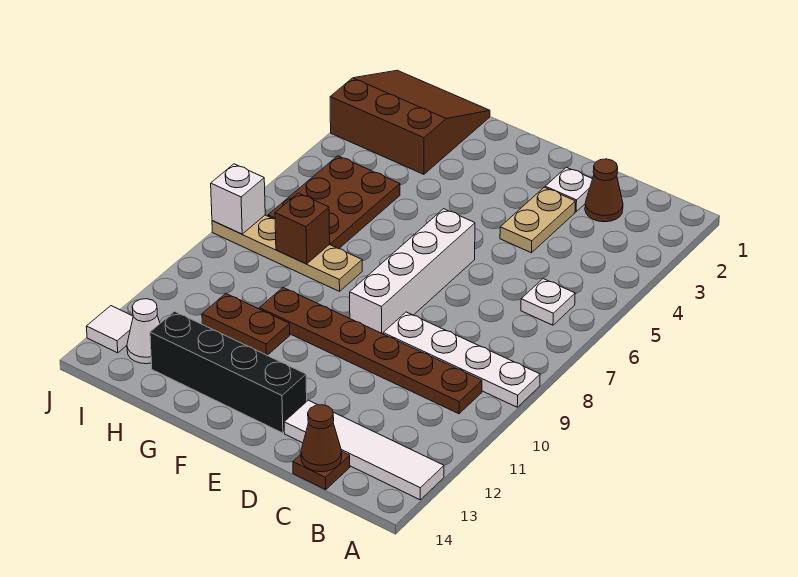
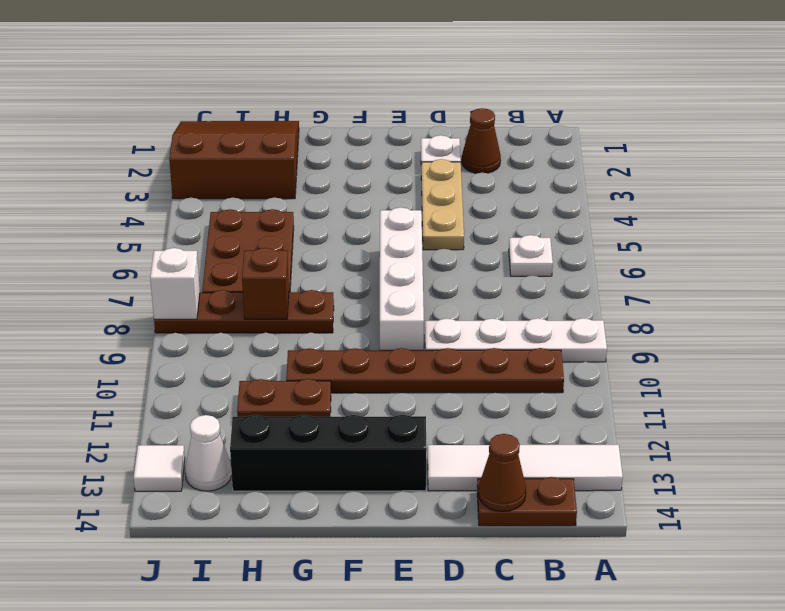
brown 1x1 plate [293,452,350,490] -> brown 1x2 plate [477,477,577,526]
tan 1x2 plate [500,187,576,253] -> tan 1x3 plate [421,159,464,250]
tan 1x4 plate [212,215,362,291] -> brown 1x4 plate [154,290,334,333]

